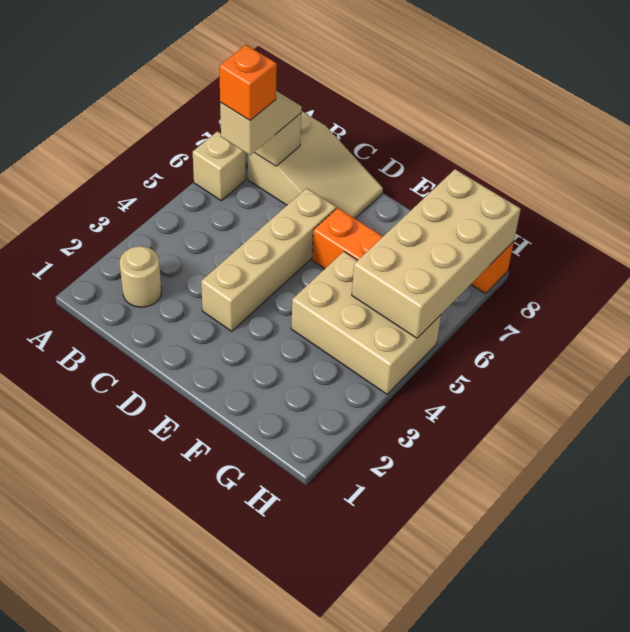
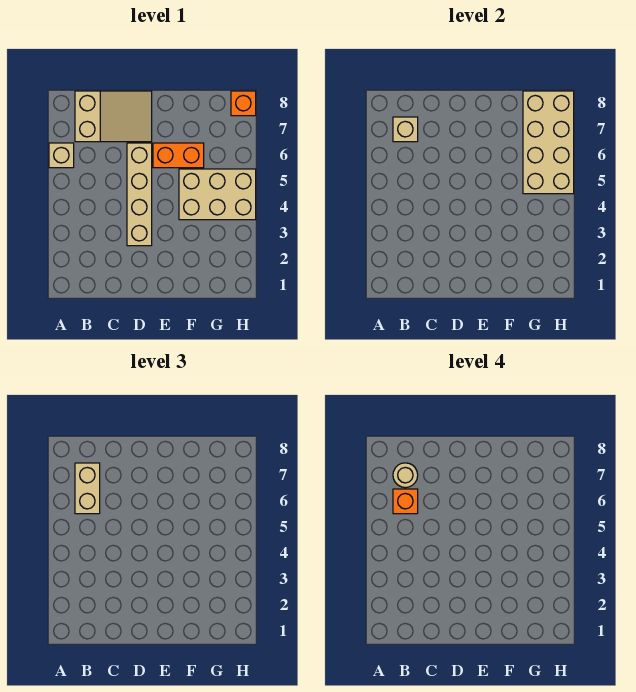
tan 1x1 round brick [120,246,161,307] -> tan 1x1 round brick moved to [393,463,418,488]
tan 1x2 slope [220,91,302,155] -> tan 1x2 brick [75,463,100,514]

